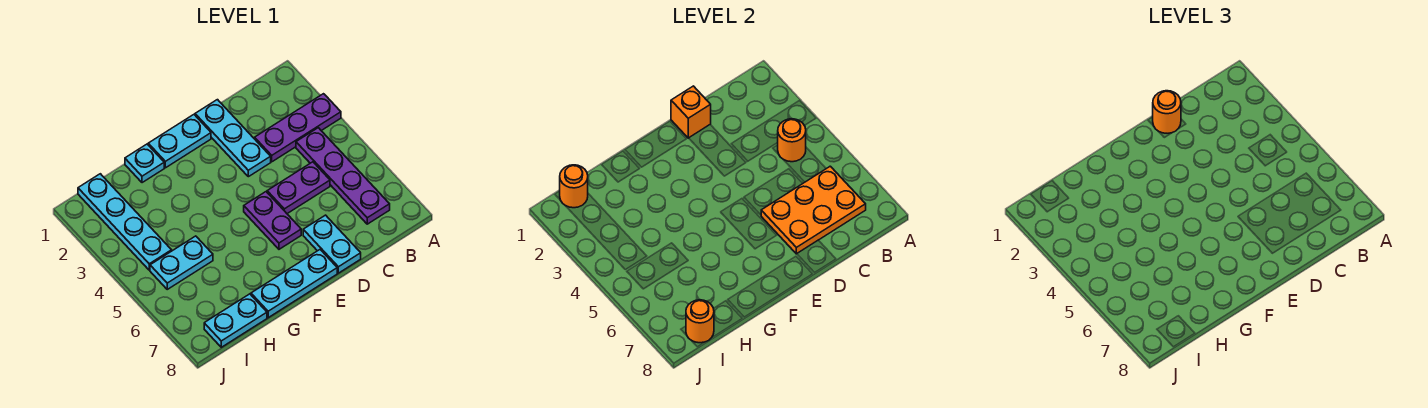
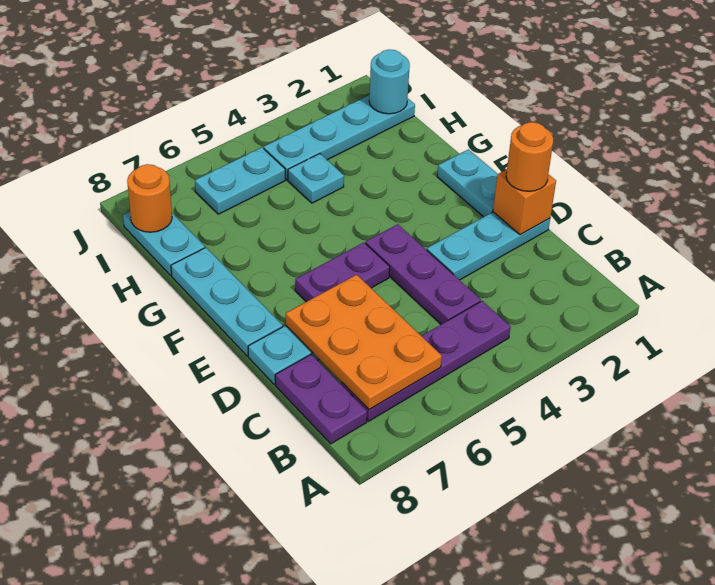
purple 1x3 plate [255,94,341,162] -> purple 1x3 plate moved to [365,224,481,324]
orange 1x1 round brick [778,119,806,162] -> none
purple 1x2 plate [267,162,330,214] -> purple 1x2 plate moved to [275,355,367,444]
cyan 1x1 plate [125,144,164,183] -> cyan 1x1 plate moved to [288,154,344,203]
cyan 1x2 plate [150,236,213,289] -> cyan 1x2 plate turned to [195,148,285,214]
orange 1x1 round brick [560,165,588,208] -> cyan 1x1 round brick [369,50,410,114]

